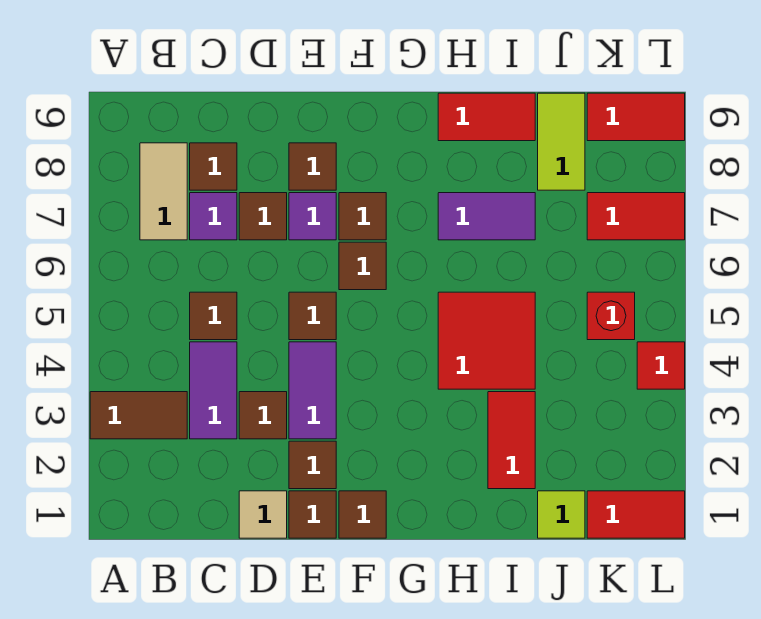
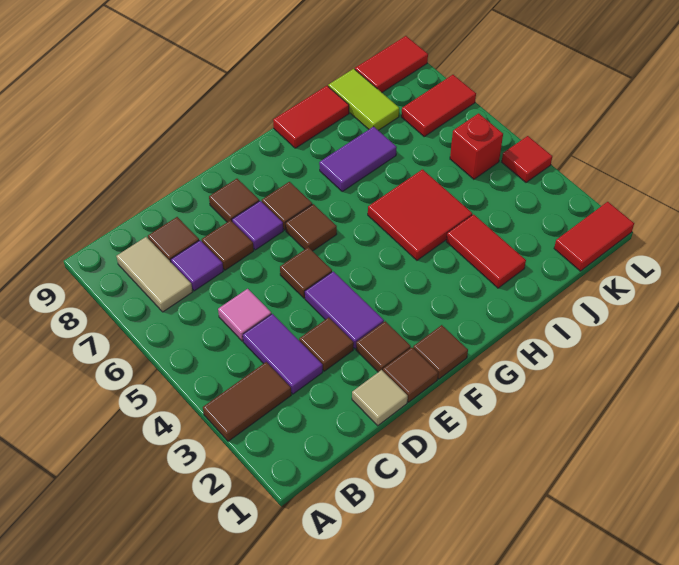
brown 1x1 tile [190,292,237,340] -> pink 1x1 tile [218,289,271,341]
lime 1x1 tile [538,491,585,538] -> none

